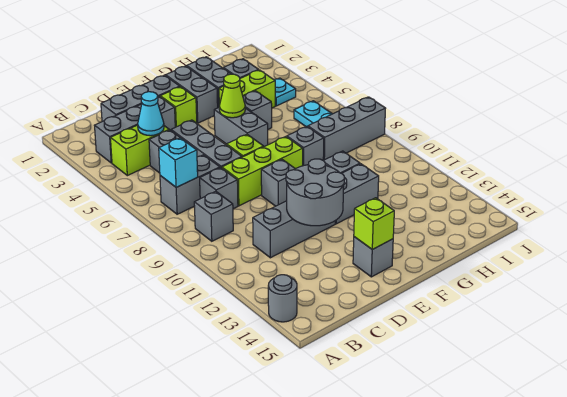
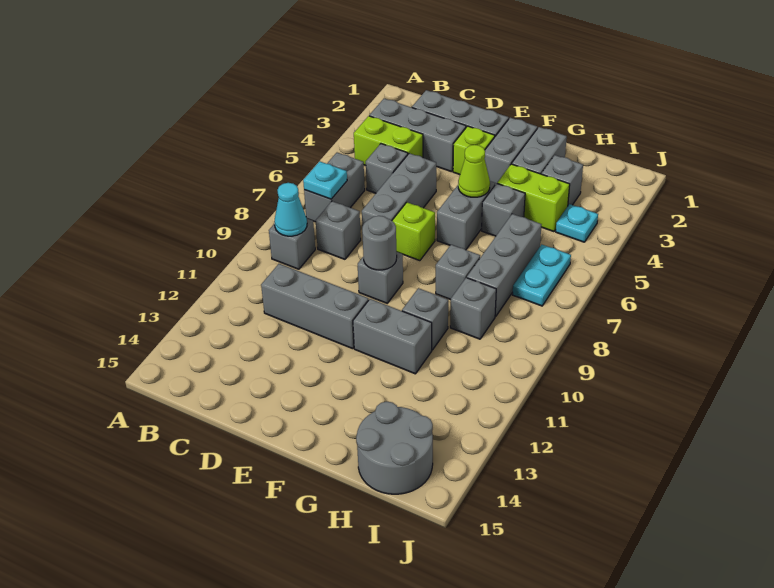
grey 1x1 round brick [268,275,297,322] -> grey 1x1 round brick moved to [362,216,397,270]
grey 1x2 brick [160,155,220,214] -> grey 1x2 brick turned to [304,153,365,222]
cyan 1x1 brick [159,138,198,187] -> cyan 1x1 plate [303,161,347,199]
cyan 1x1 cone [138,92,164,136] -> cyan 1x1 cone moved to [274,183,307,236]
lime 1x3 brick [222,137,303,206] -> none
grey 2x2 round brick [286,159,344,226] -> grey 2x2 round brick moved to [356,402,433,494]
grey 1x1 brick [353,237,393,277] -> grey 1x1 brick moved to [450,278,496,339]
lime 1x1 brick [354,198,394,250] -> none
grey 1x3 brick [308,97,386,160] -> grey 1x3 brick turned to [467,214,541,316]

